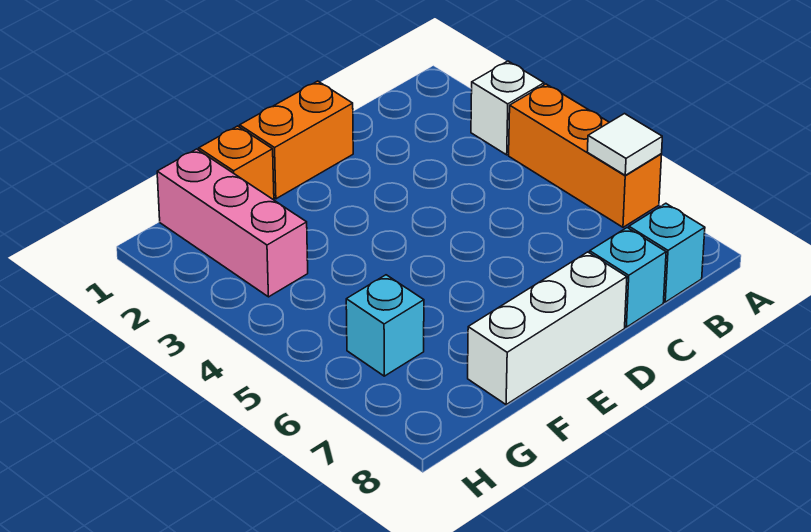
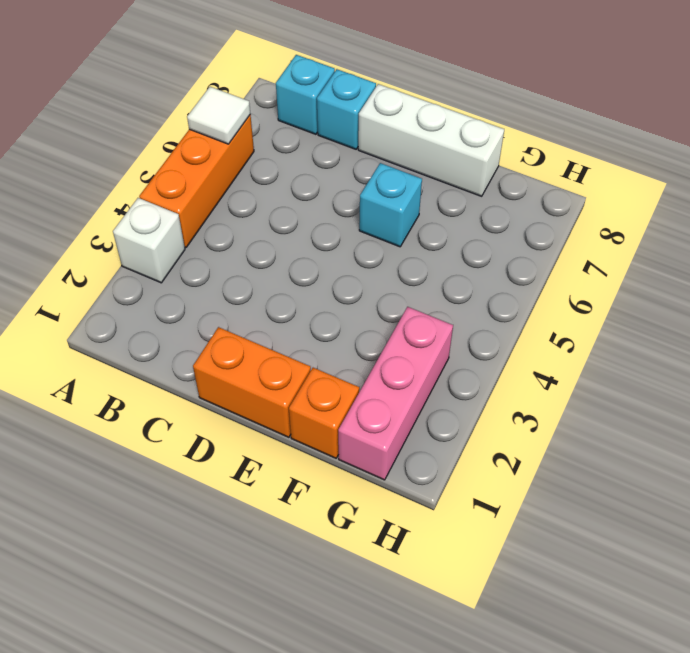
cyan 1x1 brick [346,275,424,376] -> cyan 1x1 brick moved to [359,163,422,247]

